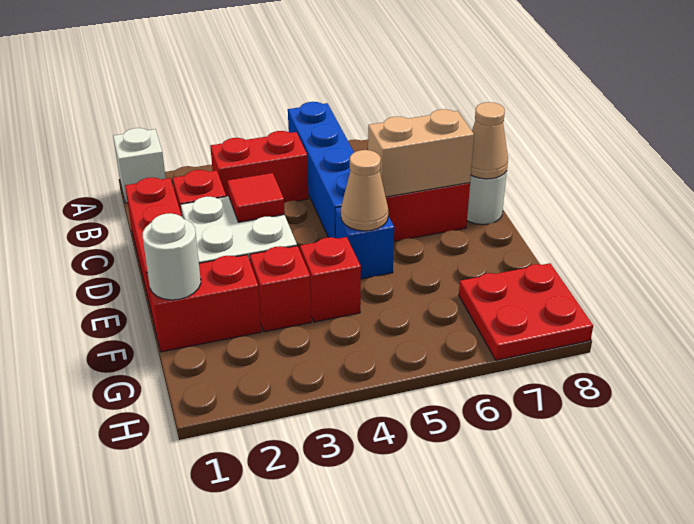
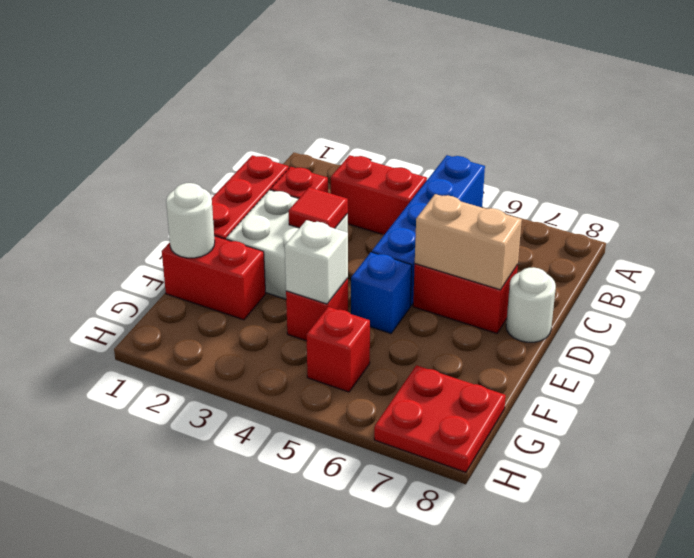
white 1x1 brick [113,128,166,203] -> white 1x1 brick moved to [285,220,348,304]
tan 1x1 cone [471,102,508,179] -> none
tan 1x1 cone [341,150,388,231] -> none
red 1x1 brick [250,246,311,332] -> red 1x1 brick moved to [307,307,370,392]

